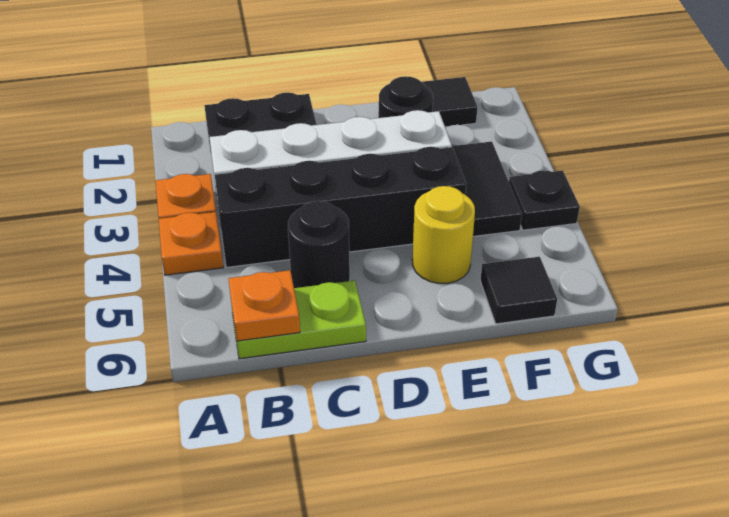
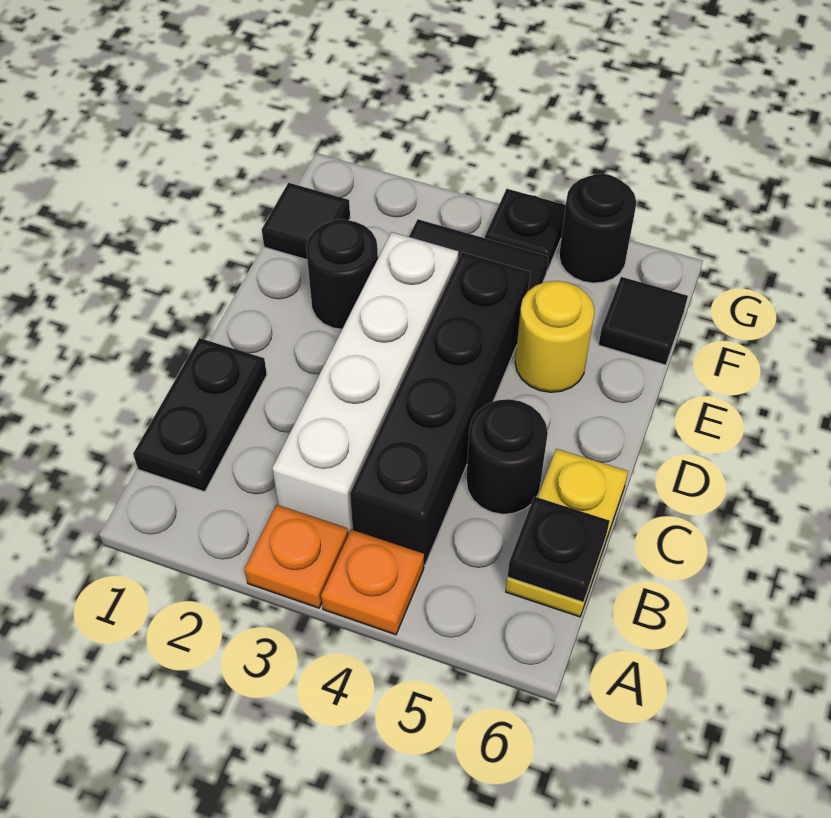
lime 1x2 plate [232,280,366,359] -> yellow 1x2 plate [506,449,628,617]
orange 1x1 plate [228,270,300,341] -> black 1x1 plate [507,497,609,602]
none -> black 1x1 round brick [559,174,636,283]

